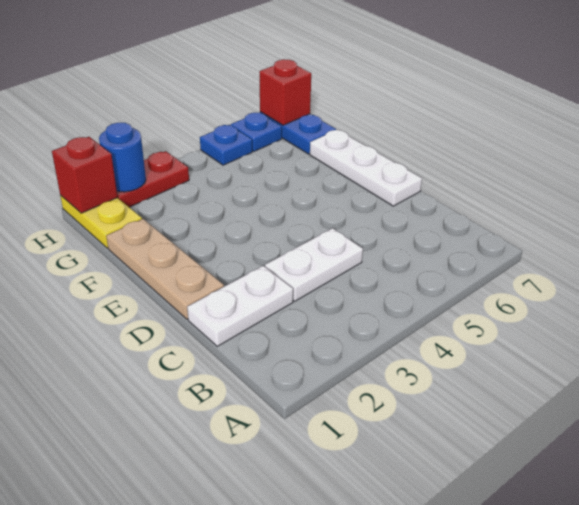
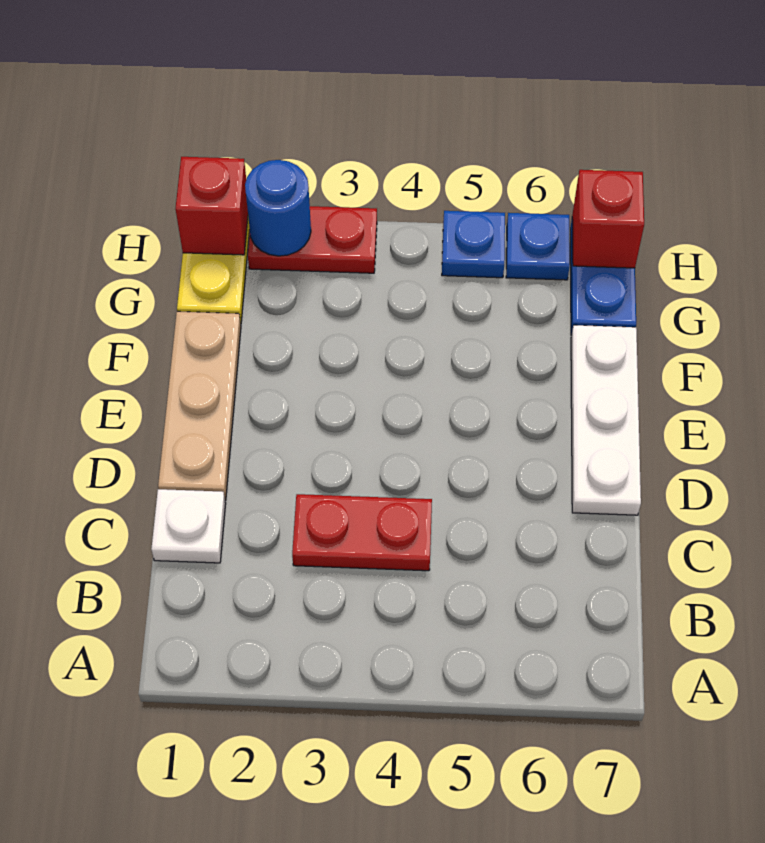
white 1x2 plate [187,266,293,346] -> white 1x1 plate [151,489,226,563]
white 1x2 plate [265,228,363,301] -> red 1x2 plate [292,494,432,571]

